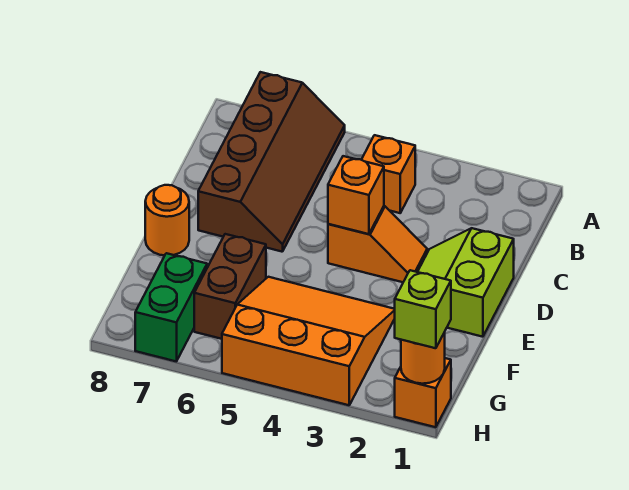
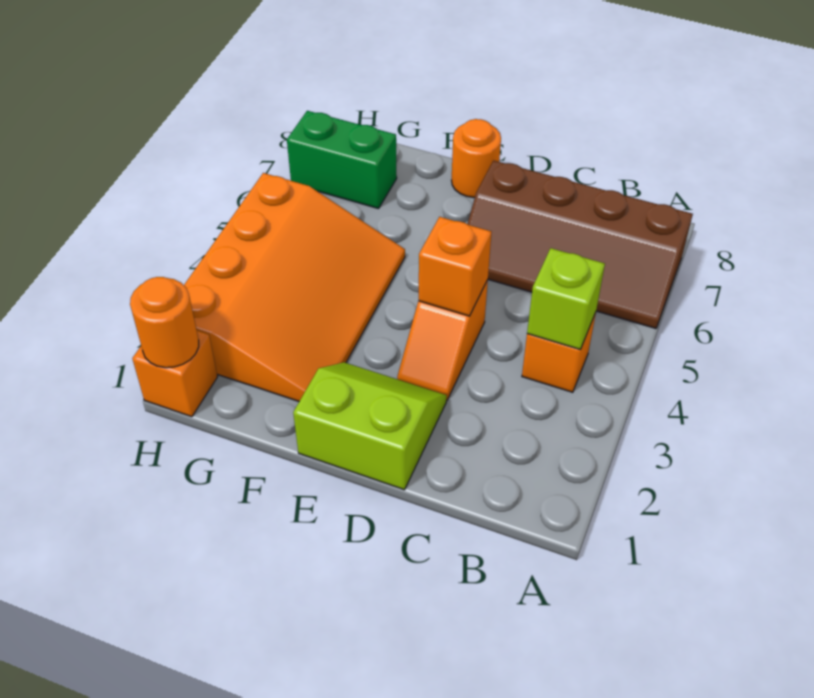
orange 3x3 slope [222,277,395,405] -> orange 3x4 slope [184,173,405,401]
brown 1x2 brick [194,234,266,339] -> none
lime 1x1 brick [395,270,451,348] -> lime 1x1 brick moved to [527,248,605,350]

